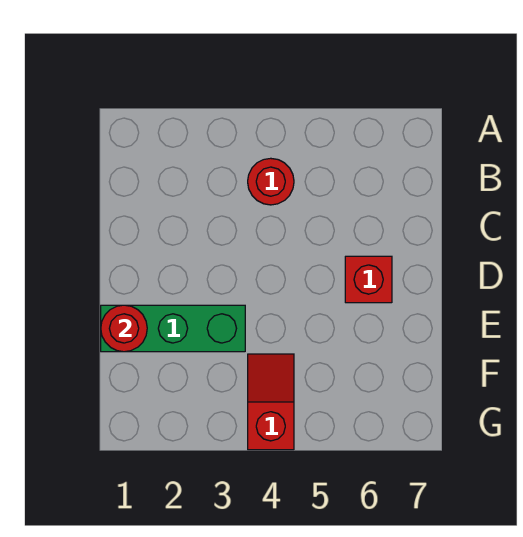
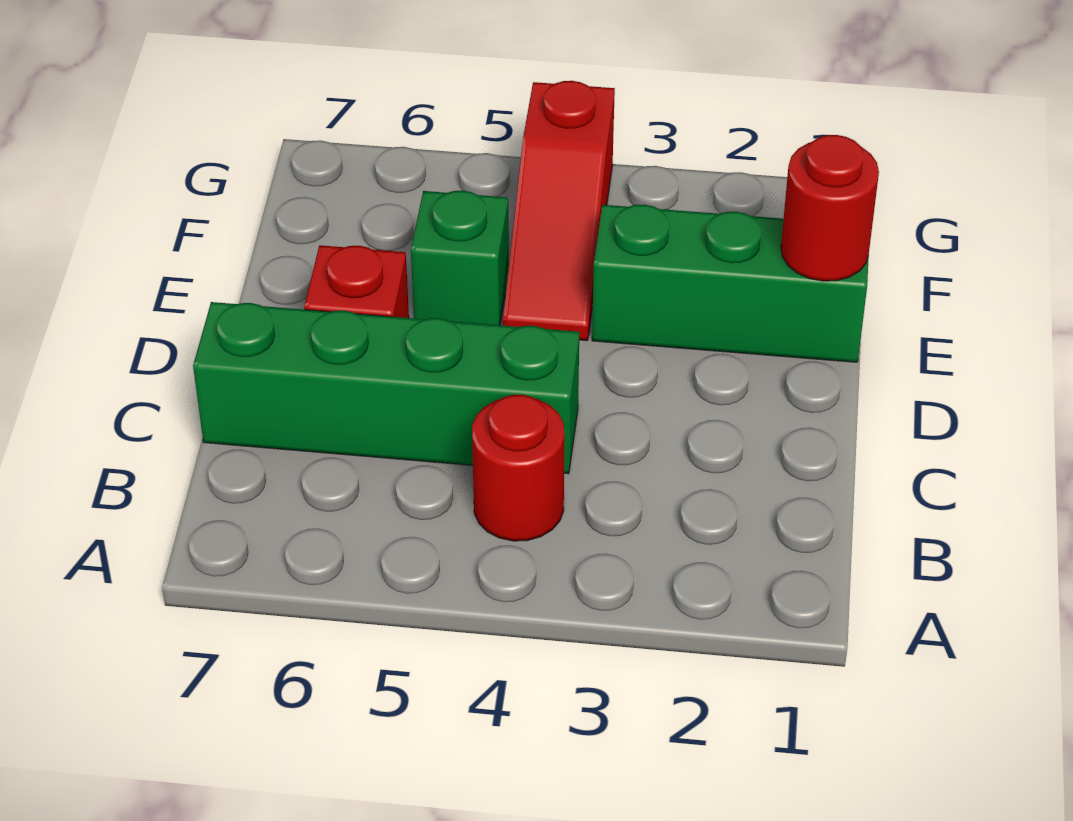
none -> green 1x4 brick [193,302,579,474]
none -> green 1x1 brick [411,191,509,325]
red 1x2 slope [248,354,294,450] -> red 1x3 slope [503,81,615,341]

